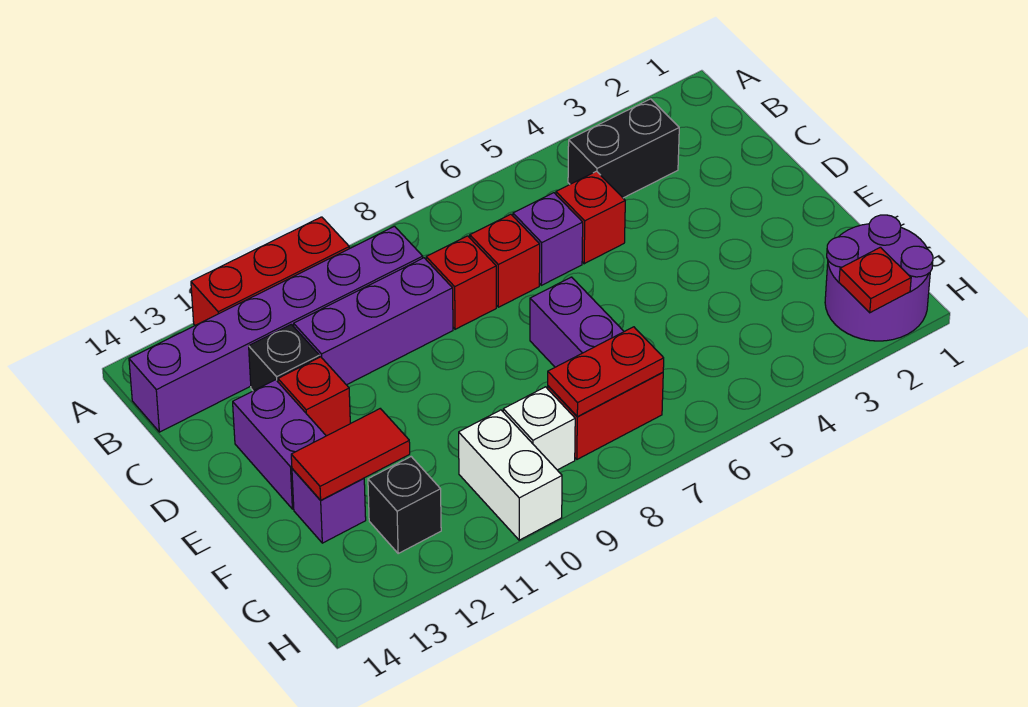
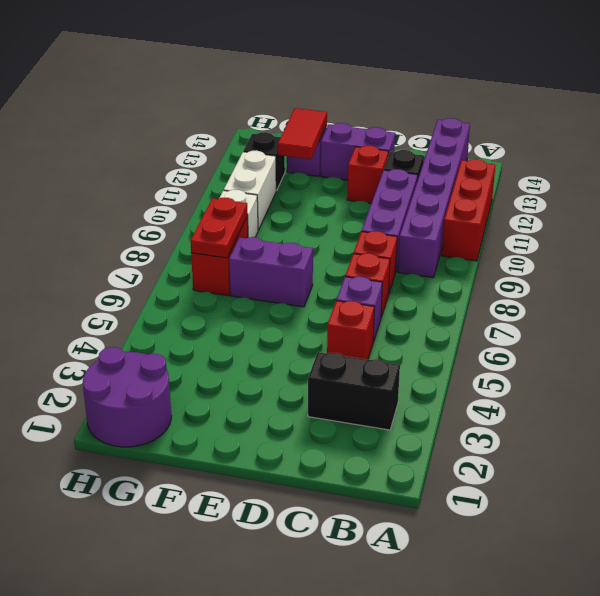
black 1x2 brick [568,99,679,198] -> black 1x2 brick turned to [308,352,400,430]
white 1x2 brick [459,410,562,540] -> white 1x2 brick turned to [224,151,276,230]
red 1x1 plate [839,247,911,313] -> none

